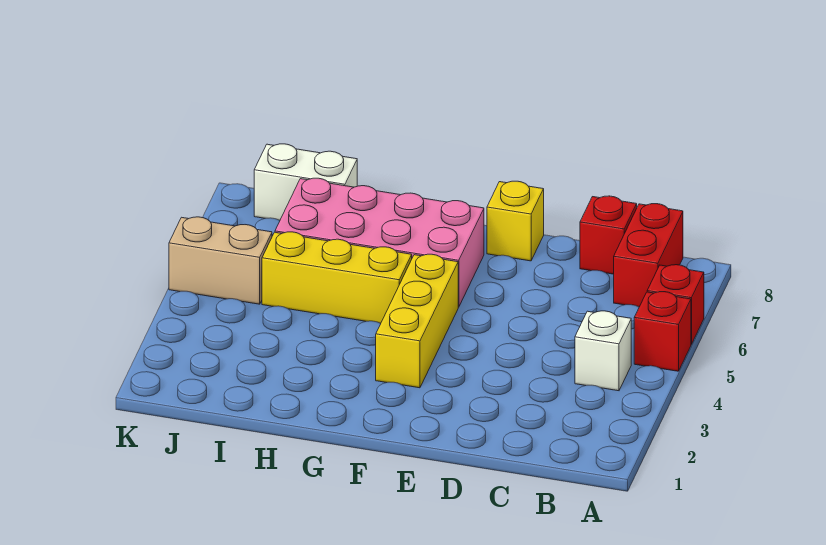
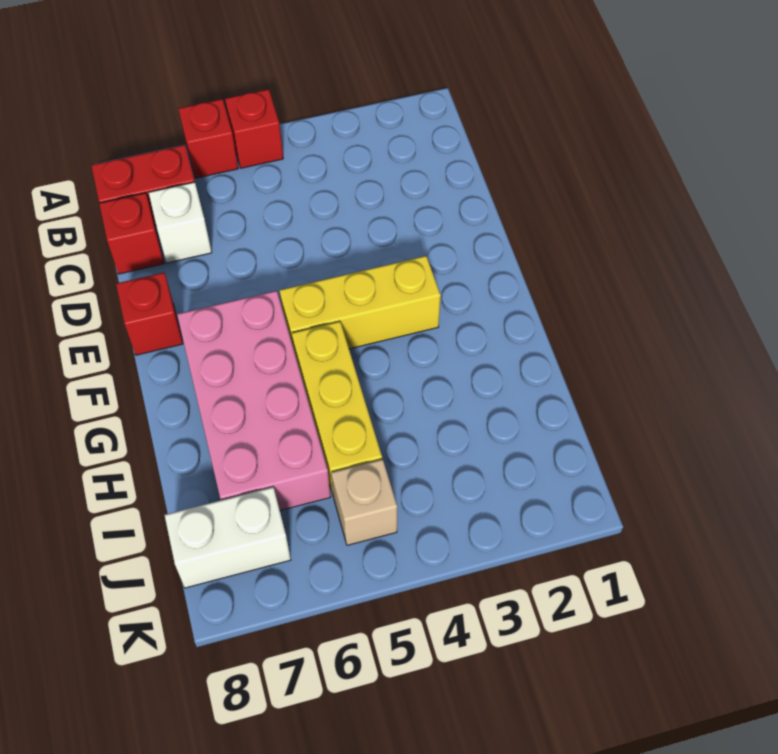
white 1x1 brick [575,311,631,391] -> white 1x1 brick moved to [149,182,212,263]
yellow 1x1 brick [487,181,544,261] -> red 1x1 brick [116,272,183,355]
white 1x2 brick [254,144,357,220] -> white 1x2 brick turned to [165,487,291,588]
tan 1x2 brick [169,217,272,304] -> tan 1x1 brick [331,459,397,545]

